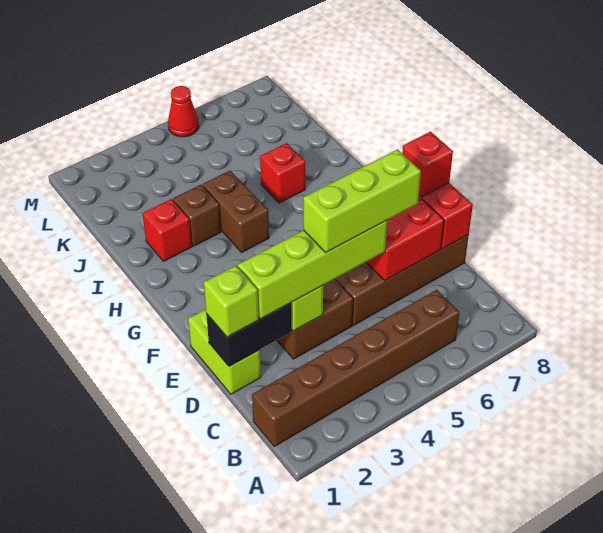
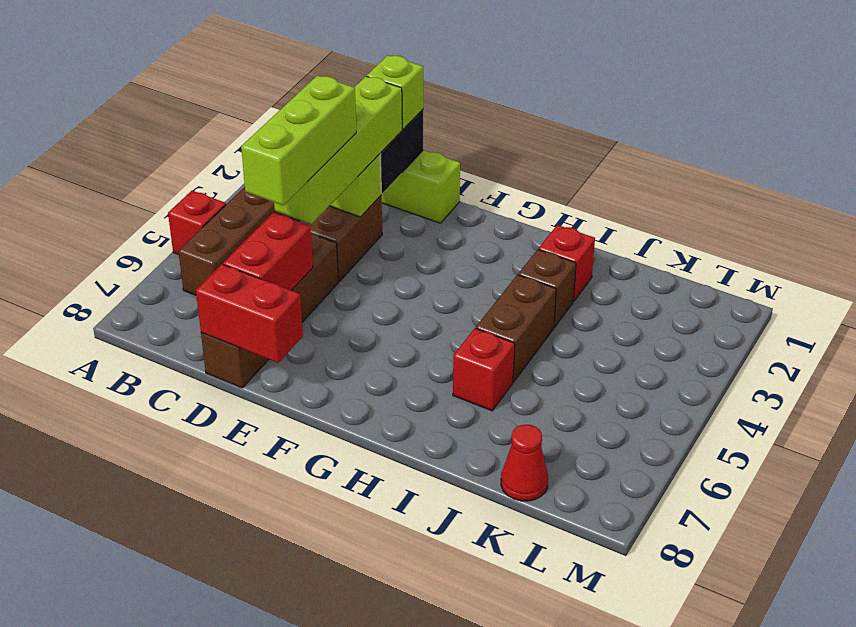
red 1x1 brick [402,132,453,197] -> red 1x1 brick moved to [168,191,226,254]
brown 1x2 brick [203,171,269,252] -> brown 1x2 brick turned to [476,275,556,382]
red 1x1 cone [168,86,199,137] -> red 1x1 cone moved to [501,425,548,501]

